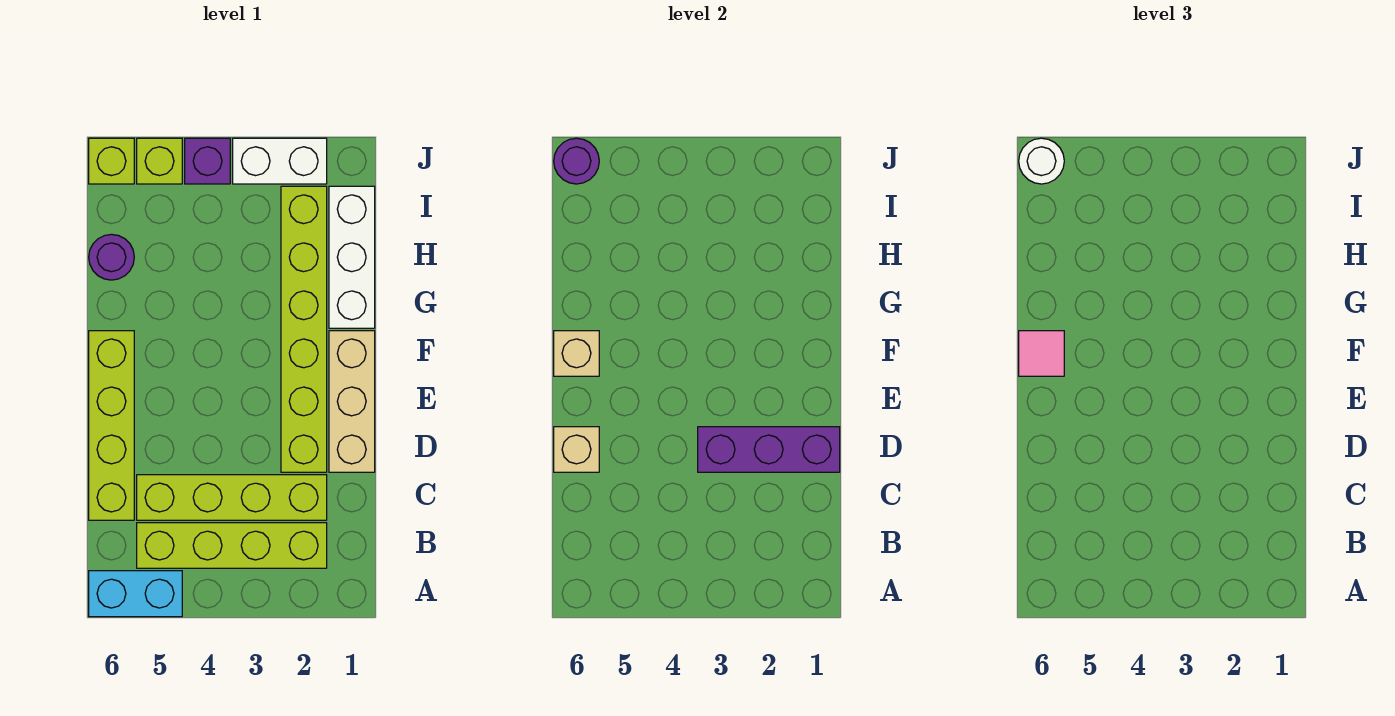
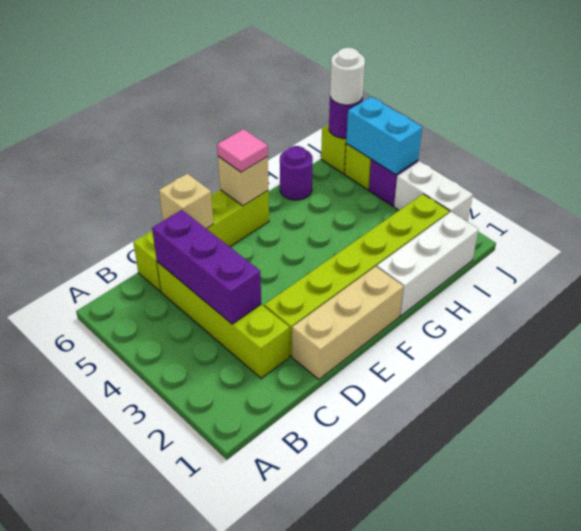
cyan 1x2 brick [89,571,182,617] -> cyan 1x2 brick moved to [346,97,422,175]
lime 1x4 brick [137,523,327,568] -> none
purple 1x3 brick [698,427,840,472] -> purple 1x3 brick moved to [152,210,261,324]

